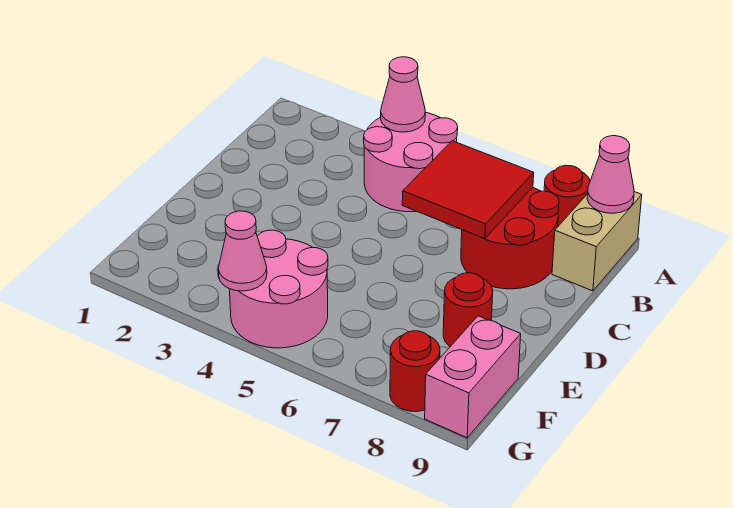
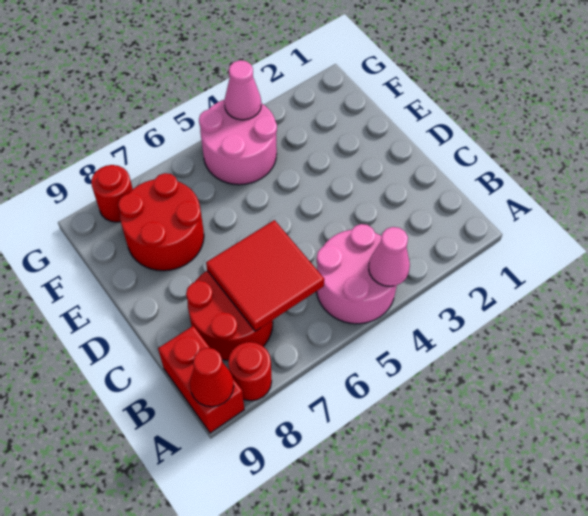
tan 1x2 brick [552,192,642,291] -> red 1x2 brick [158,326,244,433]
pink 1x1 cone [587,136,634,213] -> red 1x1 cone [190,348,234,407]
red 1x1 round brick [443,273,493,347] -> red 2x2 round brick [118,173,204,271]
pink 1x2 brick [425,316,521,438] -> none

